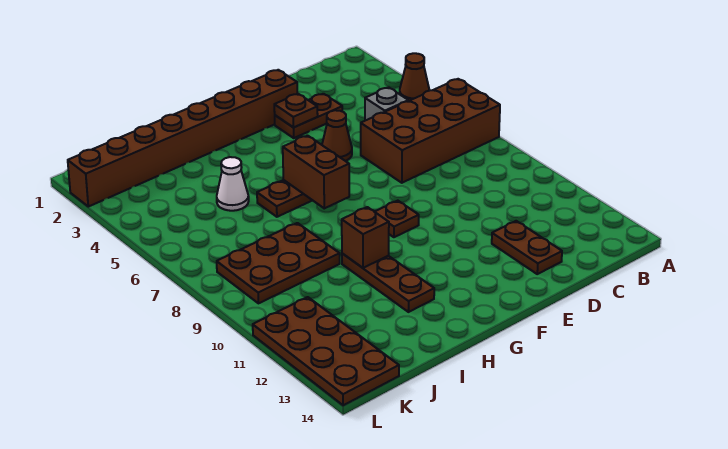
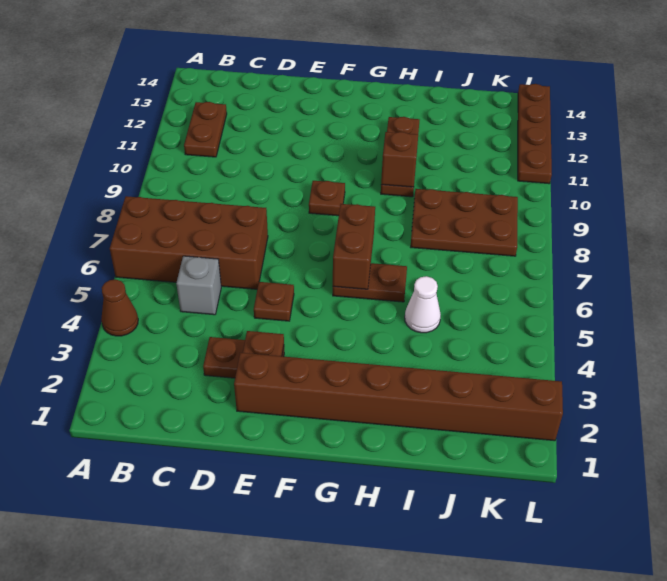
brown 1x2 plate [492,221,562,274] -> brown 1x2 plate moved to [184,102,227,157]
brown 1x1 cone [322,110,352,161] -> brown 1x1 plate [254,282,294,321]
brown 2x4 plate [253,297,399,405] -> brown 1x4 plate [518,84,552,184]

